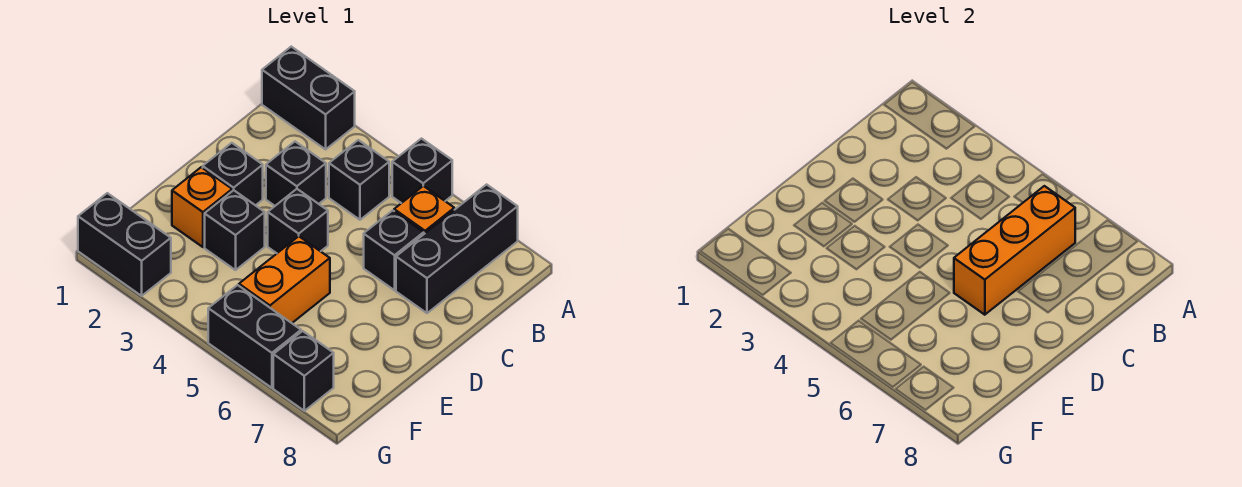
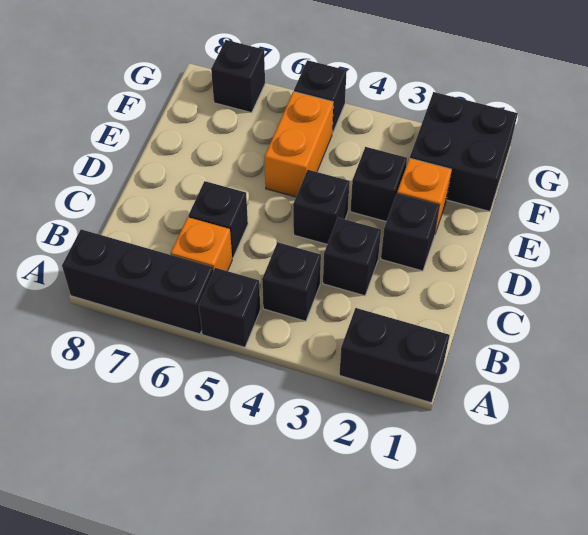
black 1x3 brick [396,185,518,313] -> black 1x3 brick turned to [62,229,214,334]
orange 1x3 brick [954,186,1075,315] -> none
black 1x2 brick [78,193,171,296] -> black 2x2 brick [410,92,518,211]
black 1x2 brick [208,285,301,388] -> black 1x1 brick [294,60,347,134]

